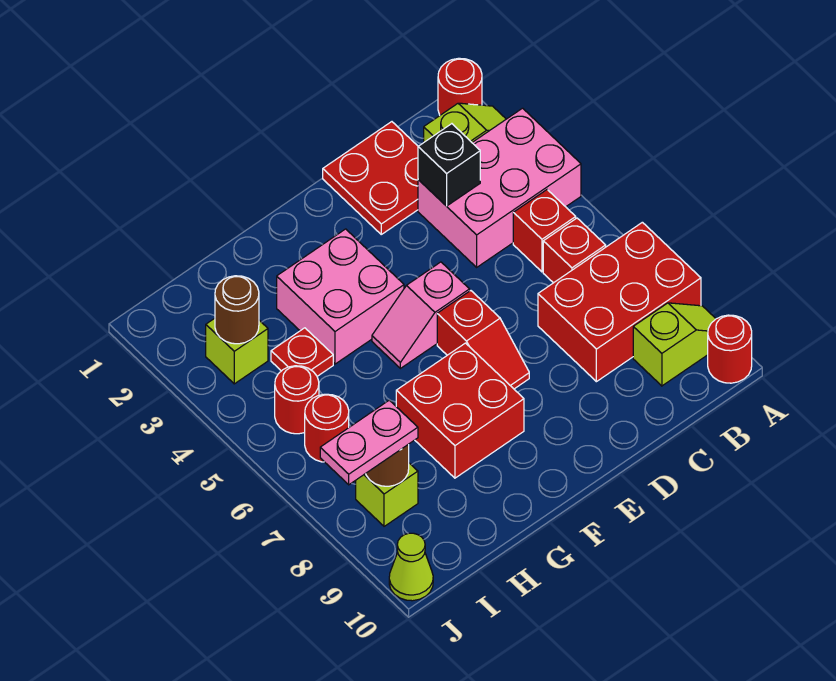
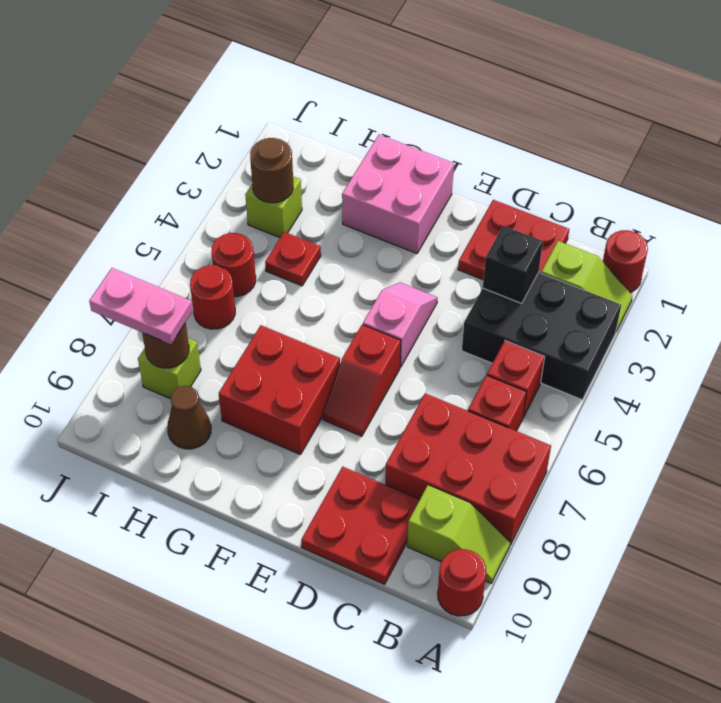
pink 2x3 brick [418,108,581,267] -> black 2x3 brick [462,272,621,400]
none -> red 2x2 plate [301,467,420,584]
pink 1x2 slope [372,262,470,368] -> pink 1x2 slope turned to [363,282,438,367]
pink 2x2 brick [277,229,404,364] -> pink 2x2 brick moved to [342,135,454,253]
none -> brown 1x1 cone [167,386,211,449]
lime 1x1 cone [389,533,433,601] -> none

